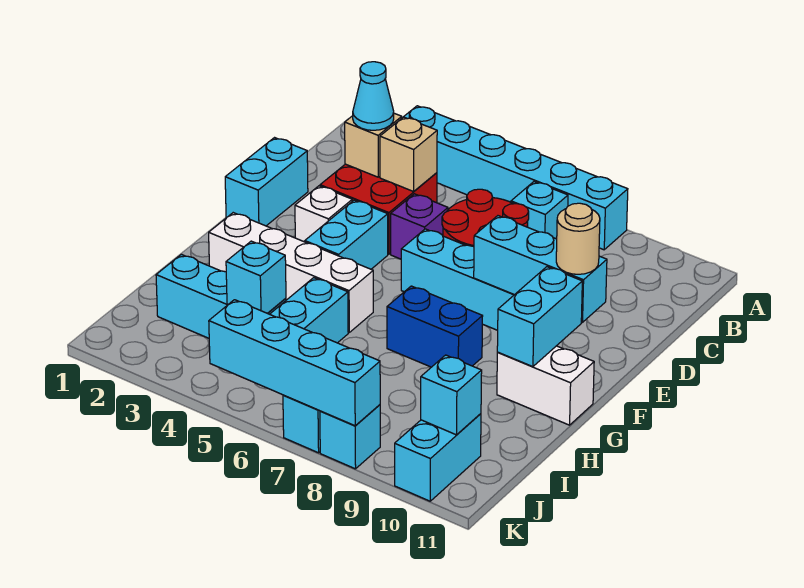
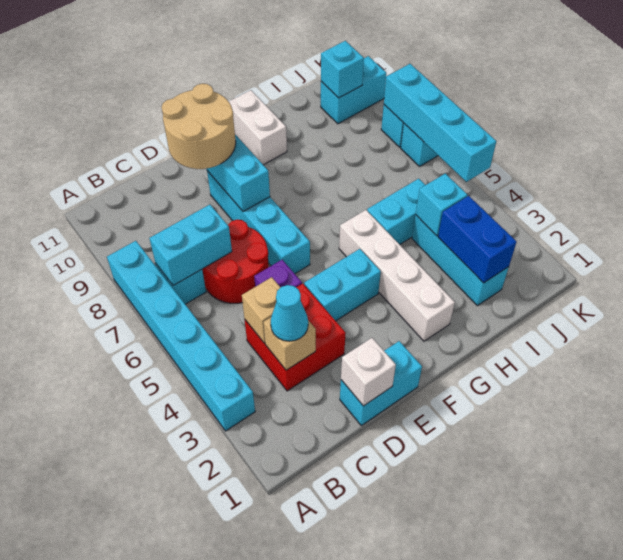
white 1x1 brick [295,186,352,242] -> white 1x1 brick moved to [341,338,396,406]
tan 1x1 round brick [556,203,600,274] -> tan 2x2 round brick [162,84,236,169]
cyan 1x2 brick [497,267,582,367] -> cyan 1x2 brick moved to [150,205,232,286]
blue 1x2 brick [387,286,483,367] -> blue 1x2 brick moved to [438,196,517,283]

